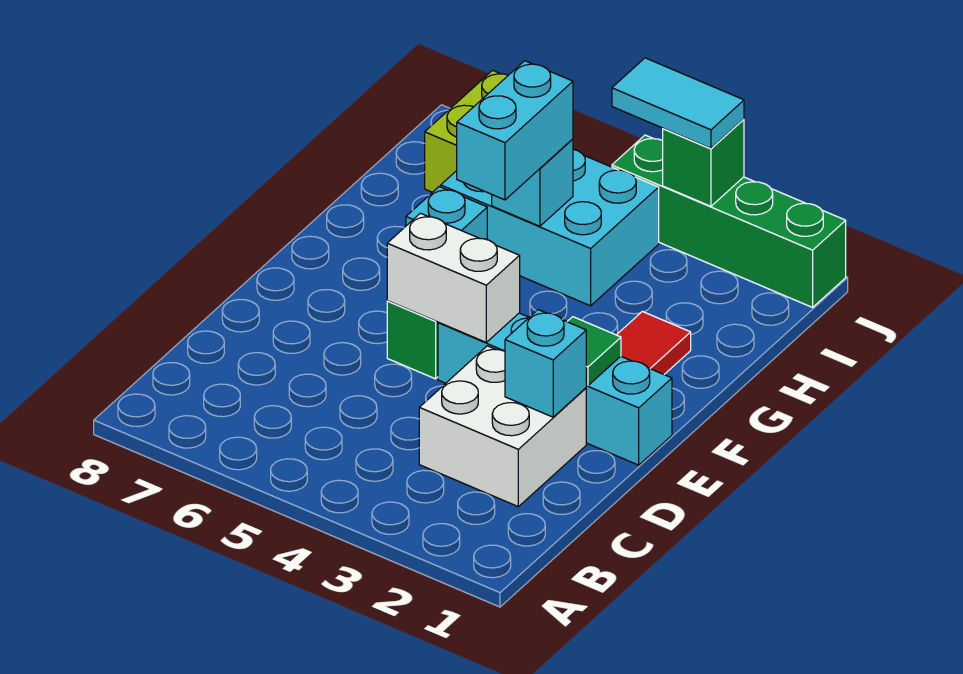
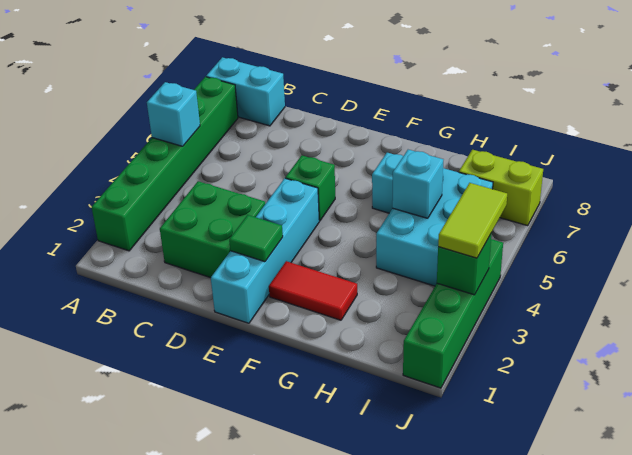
none -> green 1x6 brick [92,77,238,251]
white 2x2 brick [419,346,586,507] -> green 2x2 brick [160,181,265,278]
cyan 1x1 brick [505,310,586,417] -> cyan 1x1 brick moved to [147,82,200,146]
white 1x2 brick [387,213,520,342] -> none
cyan 1x2 brick [457,61,573,200] -> cyan 1x2 brick moved to [206,57,285,126]
cyan 1x2 tile [612,58,744,148] -> lime 1x2 tile [438,183,507,258]

